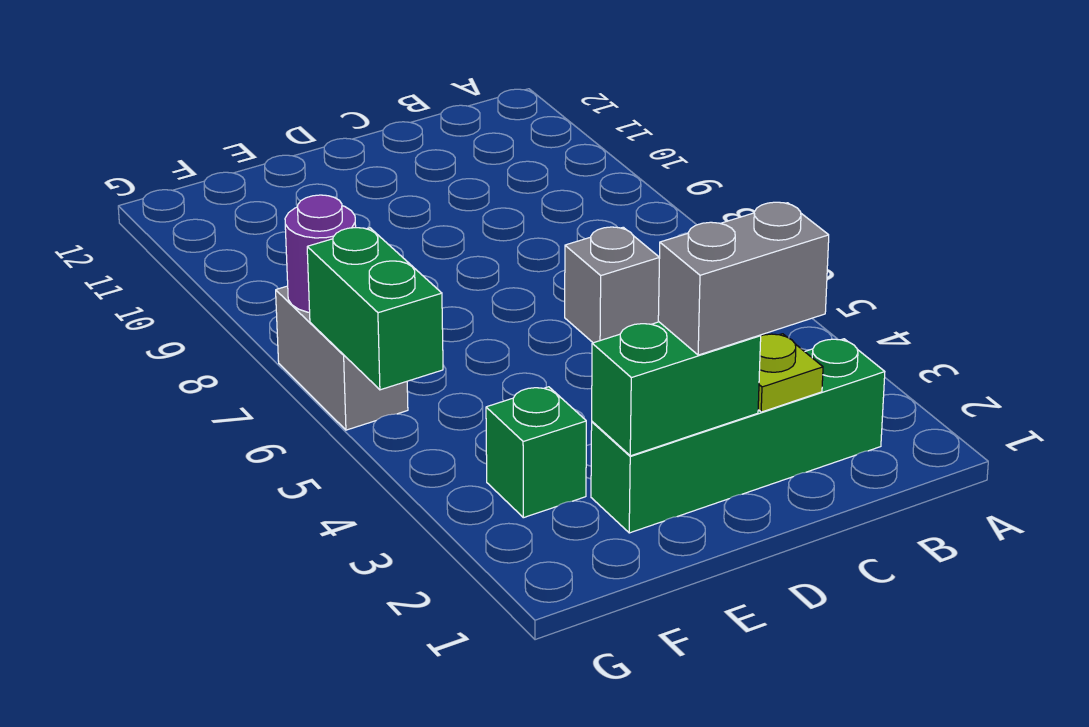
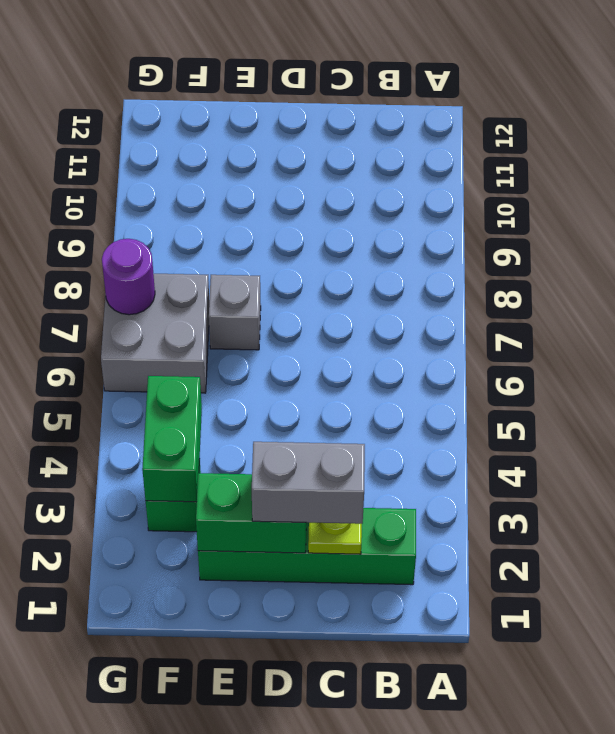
grey 1x1 brick [565,227,660,343] -> grey 1x1 brick moved to [209,275,261,350]
green 1x2 brick [307,228,443,390] -> green 1x2 brick moved to [142,376,202,502]
grey 1x2 brick [276,286,408,430] -> grey 2x2 brick [101,274,209,393]

